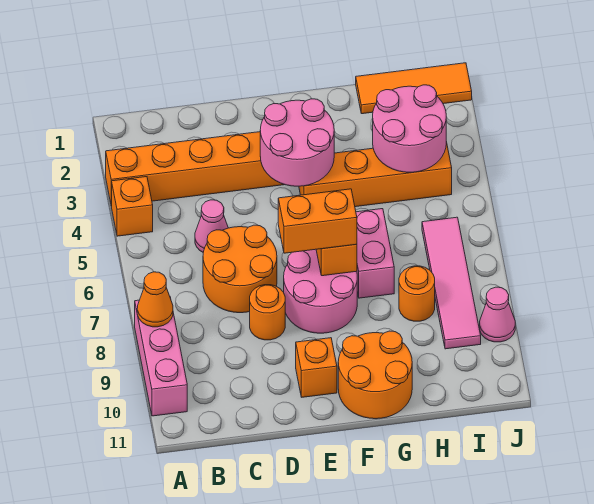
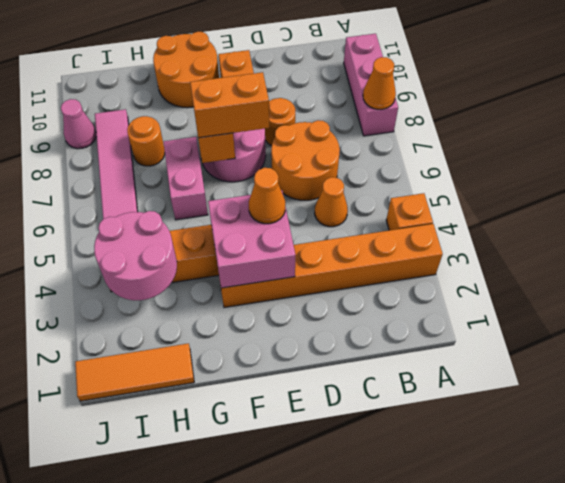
pink 1x1 cone [195,200,228,252] -> orange 1x1 cone [315,177,348,227]
pink 2x2 round brick [260,99,334,186] -> pink 2x2 brick [208,190,295,288]
none -> orange 1x1 cone [249,168,285,224]

